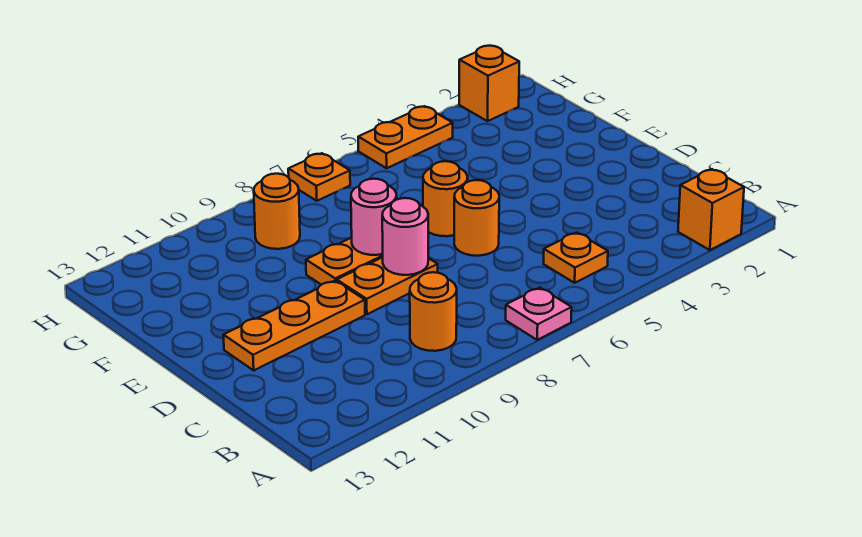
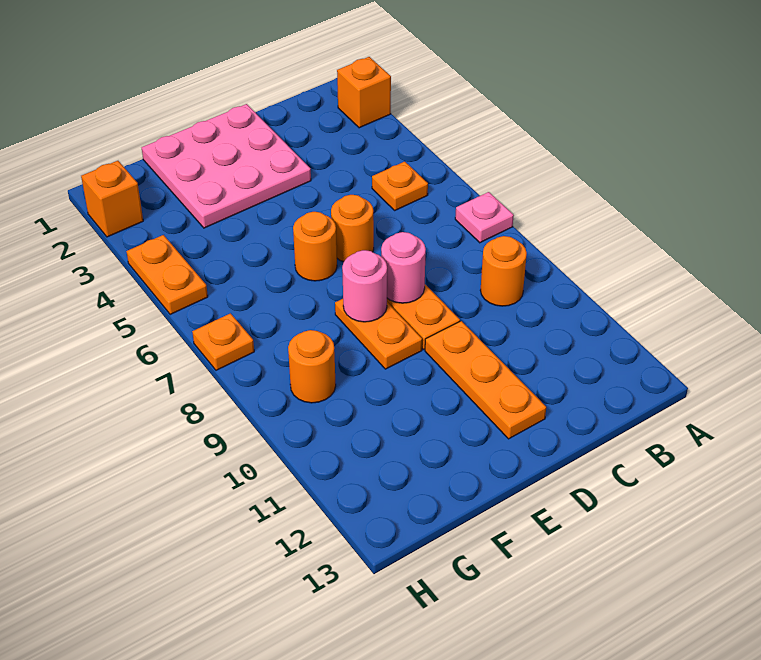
none -> pink 3x3 plate [142,104,311,228]

